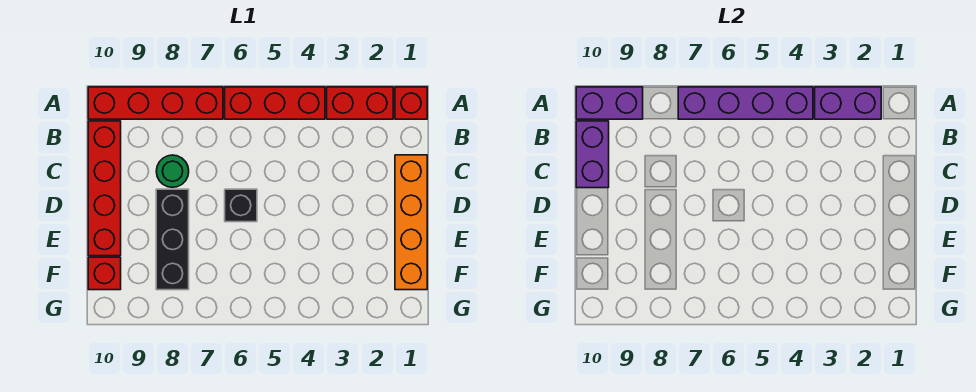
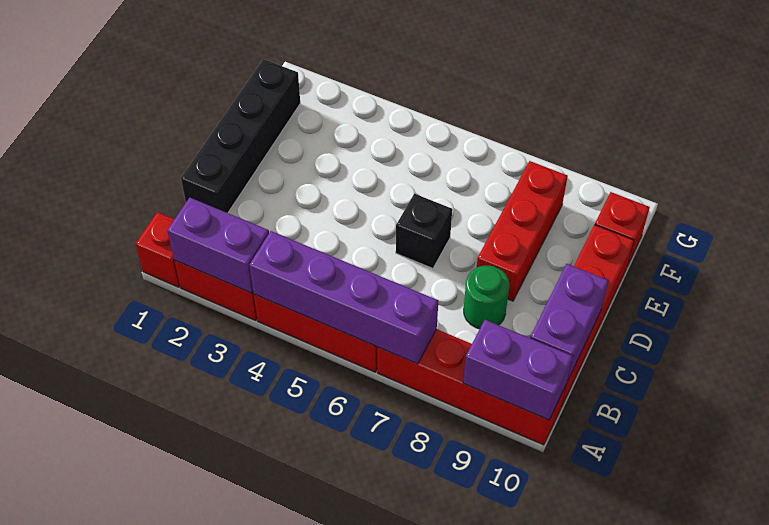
orange 1x4 brick [395,155,427,290] -> black 1x4 brick [181,59,300,213]
black 1x3 brick [156,189,189,290] -> red 1x3 brick [477,161,568,301]

